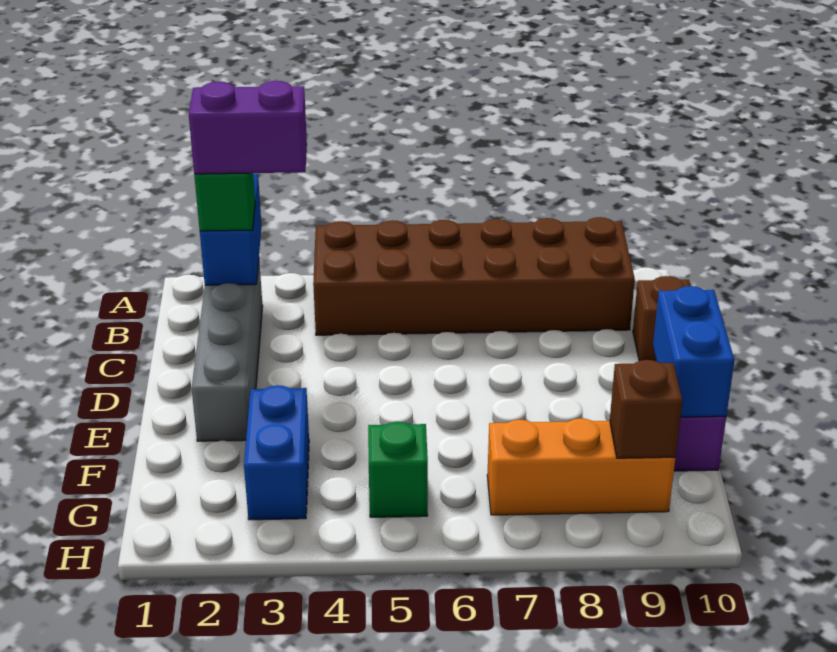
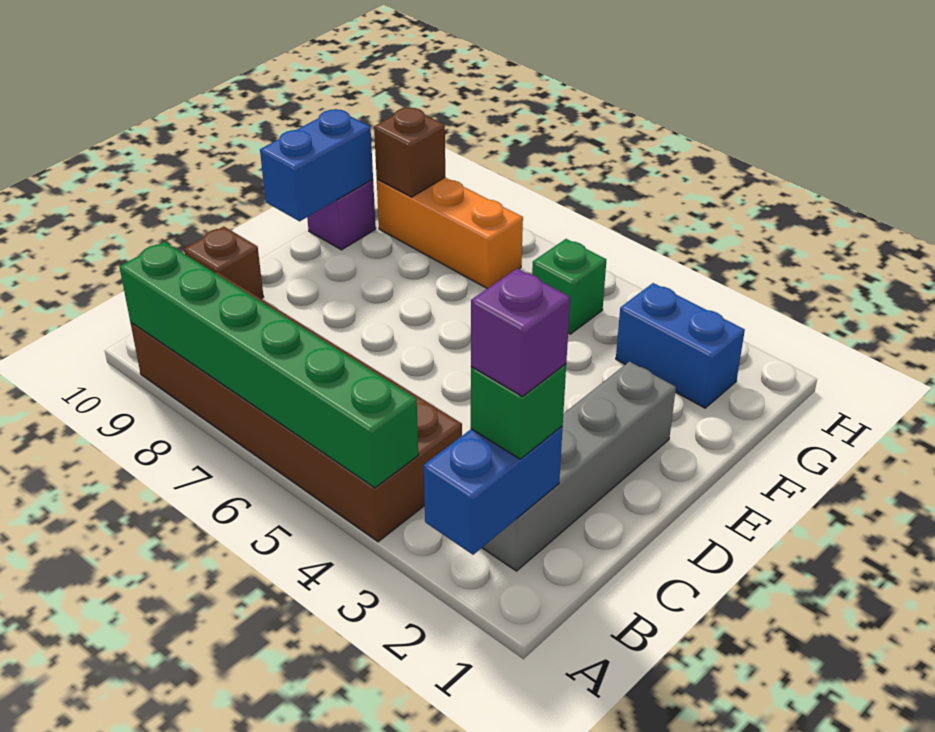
none -> green 1x6 brick [120,242,418,488]
purple 1x2 brick [189,81,307,174] -> purple 1x1 brick [471,269,570,396]
blue 1x2 brick [244,385,309,520] -> blue 1x2 brick turned to [616,283,745,408]

